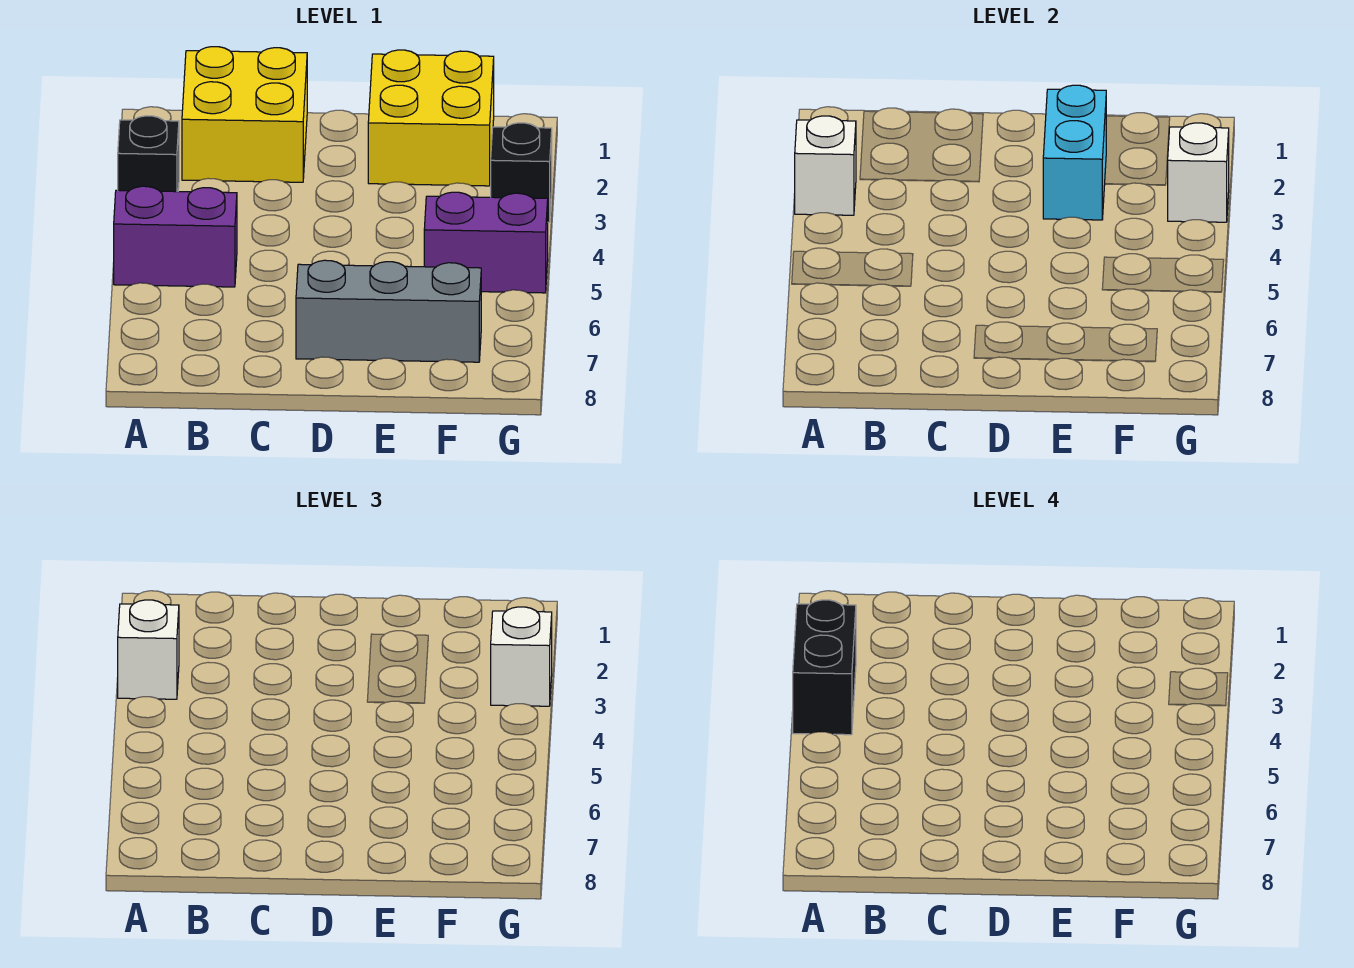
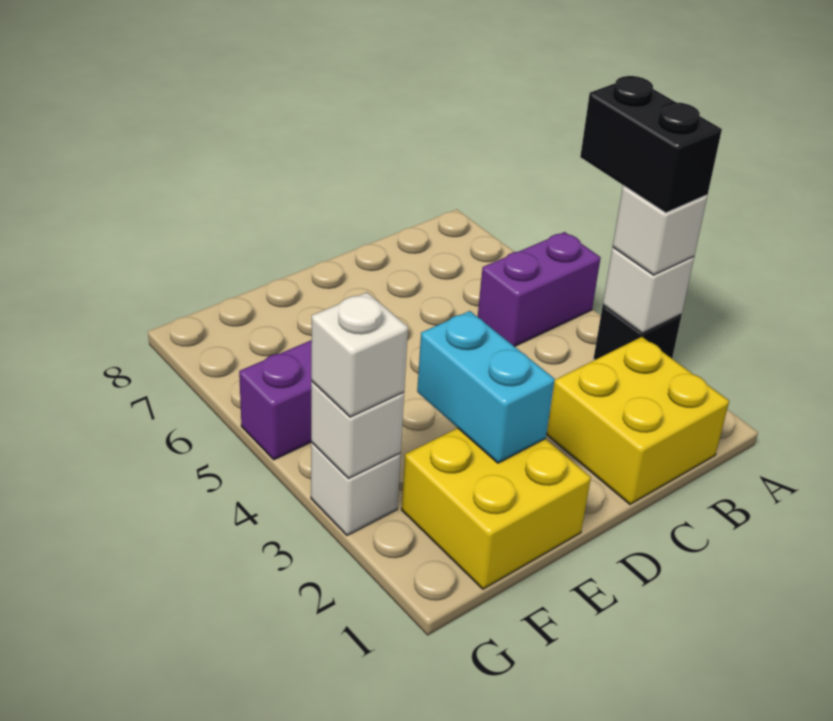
grey 1x3 brick [296,260,481,362] -> none
black 1x1 brick [491,123,552,222] -> white 1x1 brick [311,442,401,535]

